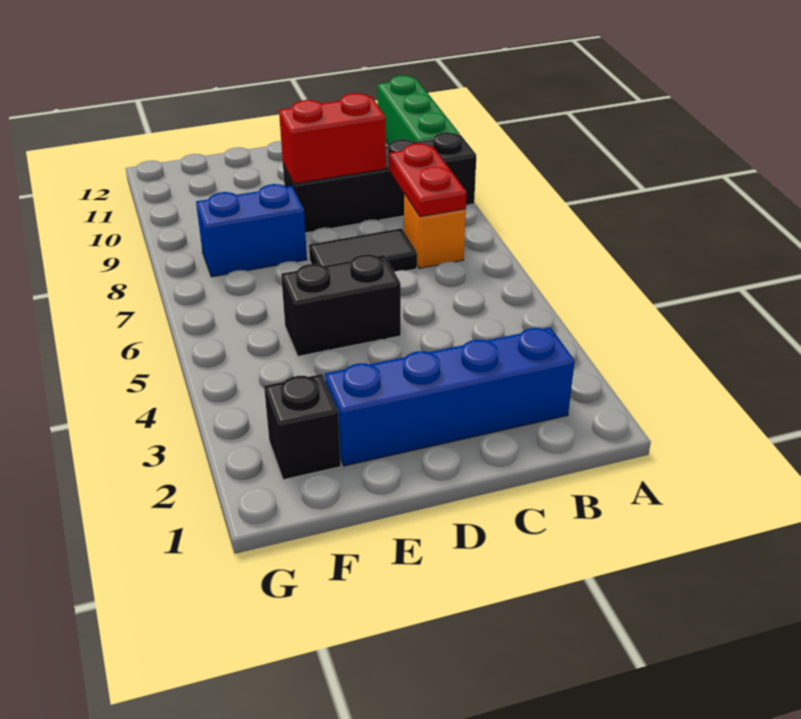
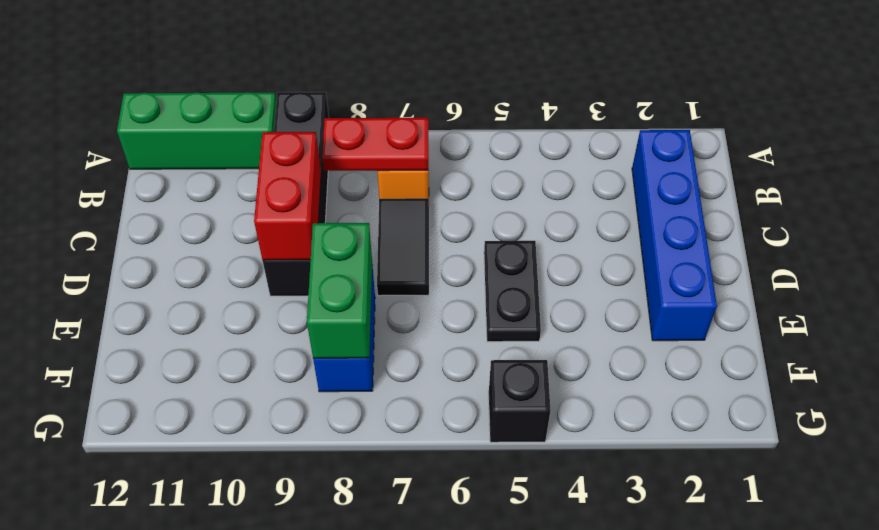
black 1x2 brick [281,254,401,356] -> black 1x2 plate [484,241,541,342]
none -> green 1x2 brick [307,223,372,358]
black 1x1 brick [264,374,341,480] -> black 1x1 brick moved to [489,360,551,442]

